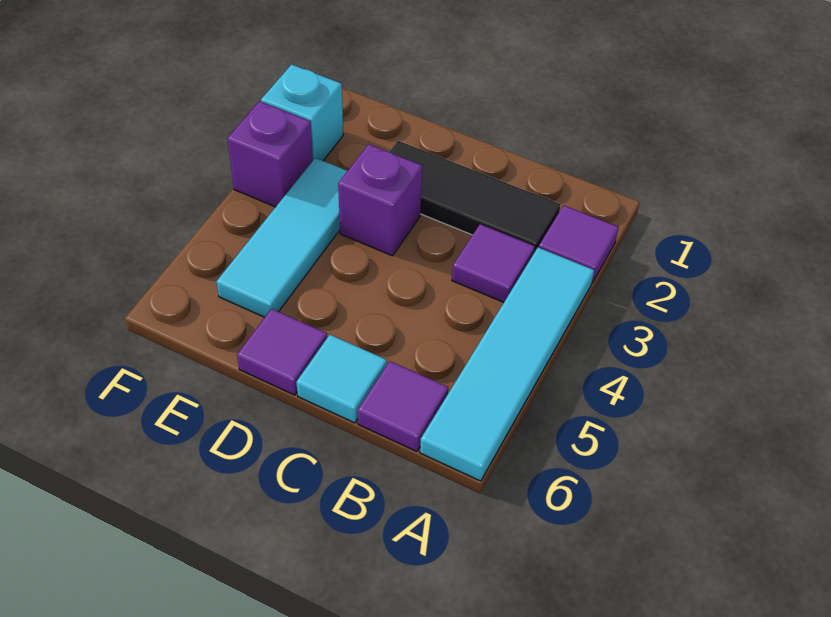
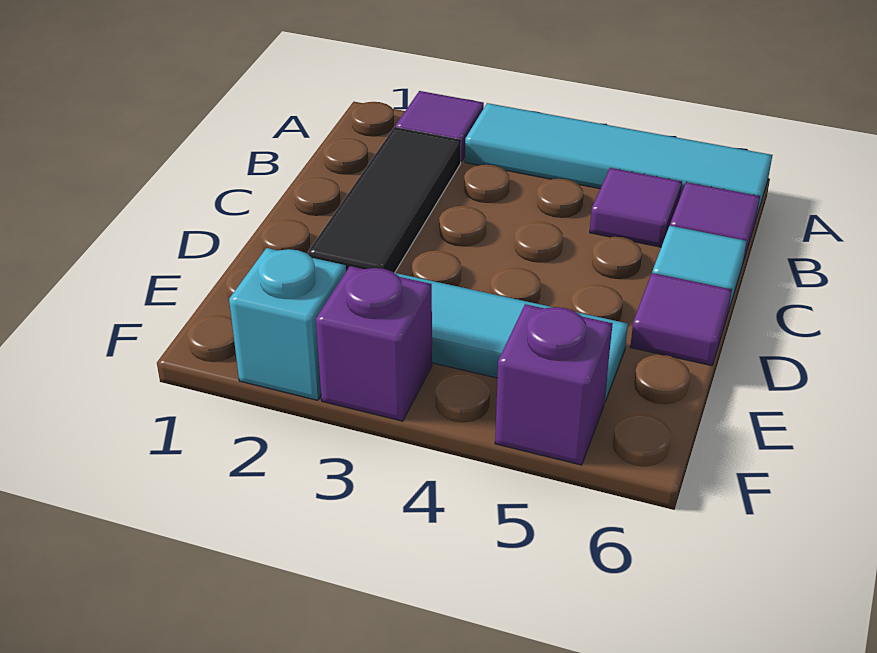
purple 1x1 tile [452,224,535,302] -> purple 1x1 tile moved to [590,168,682,247]
purple 1x1 brick [338,144,422,256] -> purple 1x1 brick moved to [495,304,613,465]

